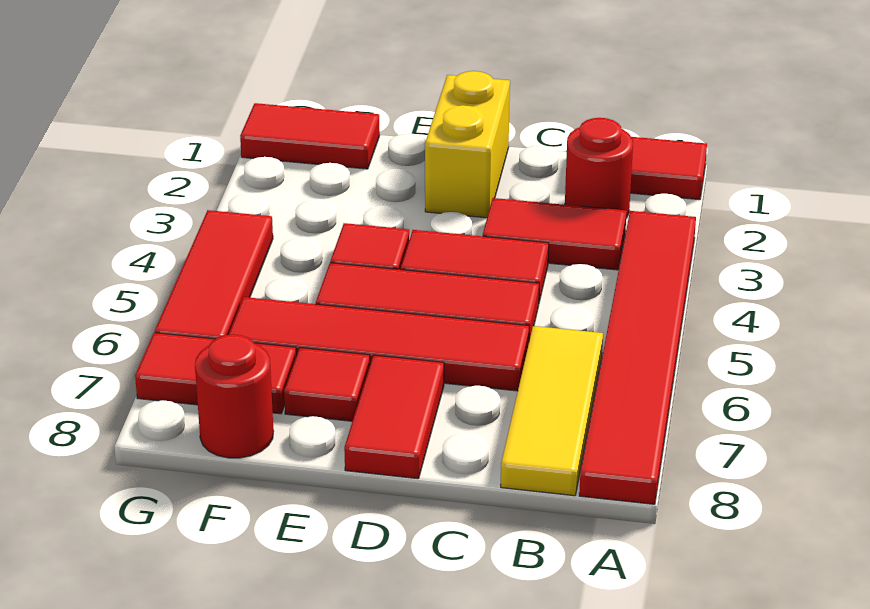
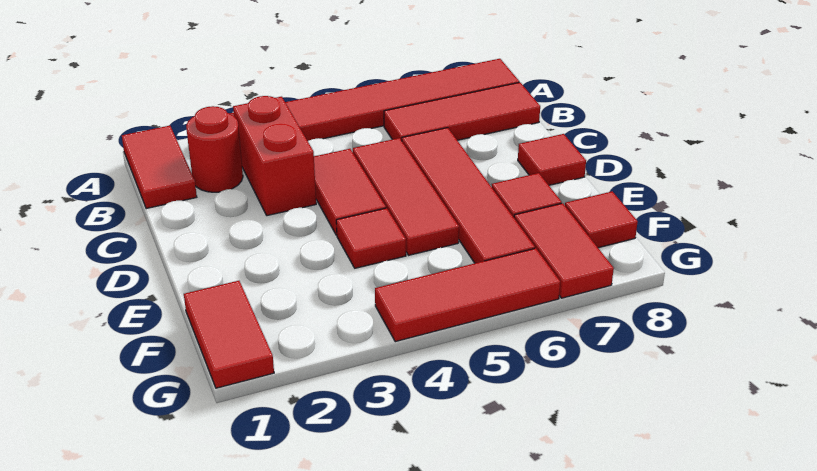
red 1x2 tile [483,198,627,270] -> red 1x2 brick [233,96,316,216]
yellow 1x3 tile [501,326,603,496] -> red 1x3 tile [384,82,540,141]
yellow 1x2 brick [425,71,510,218] -> none
red 1x2 tile [344,355,444,479] -> red 1x1 tile [518,134,586,185]
red 1x1 round brick [195,334,274,458] -> red 1x1 tile [565,191,638,248]

